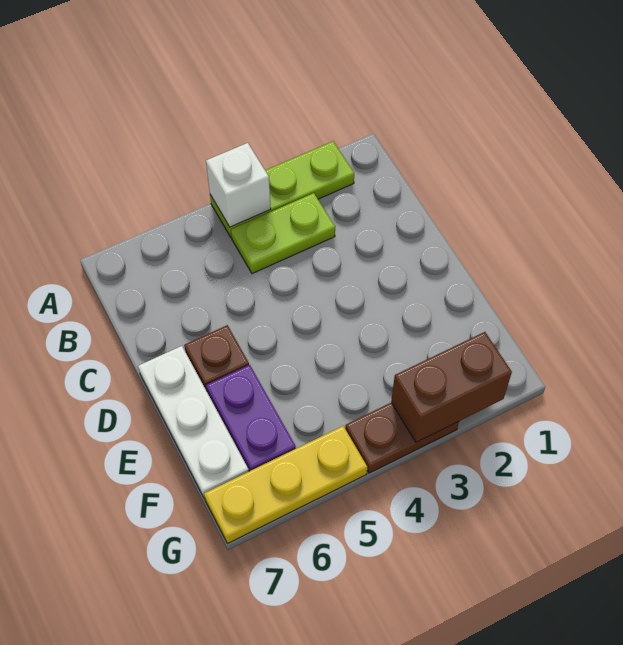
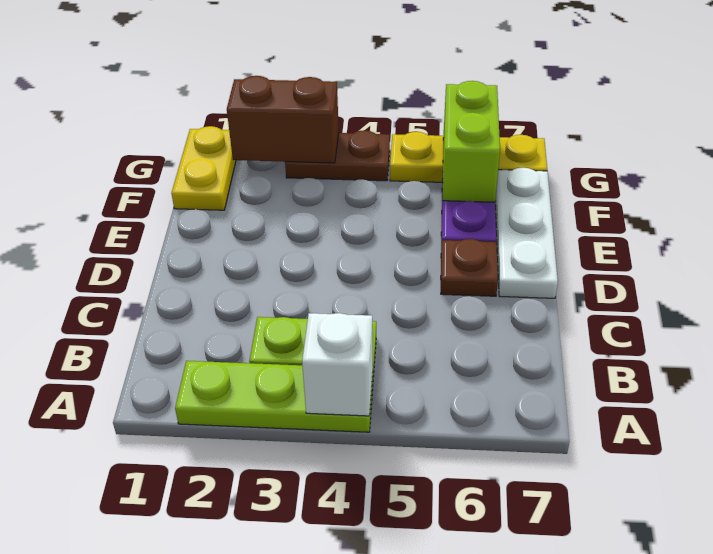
none -> yellow 1x2 plate [171,126,236,210]
none -> lime 1x2 brick [443,81,500,202]

